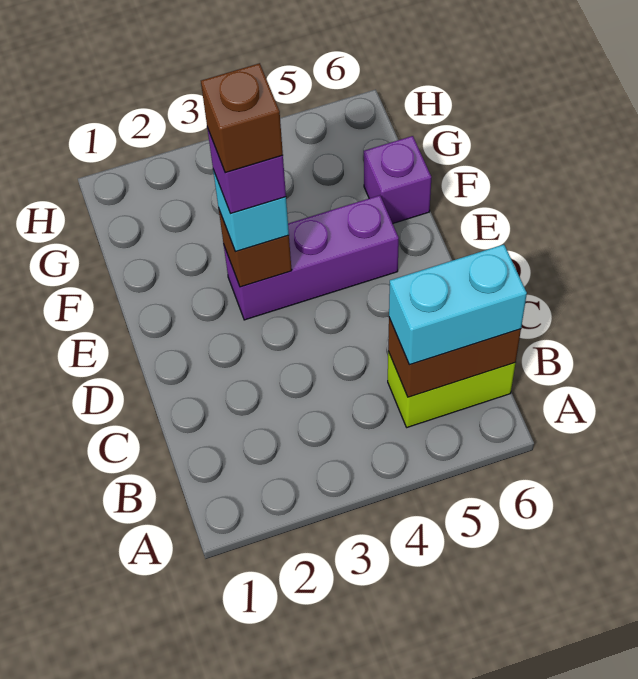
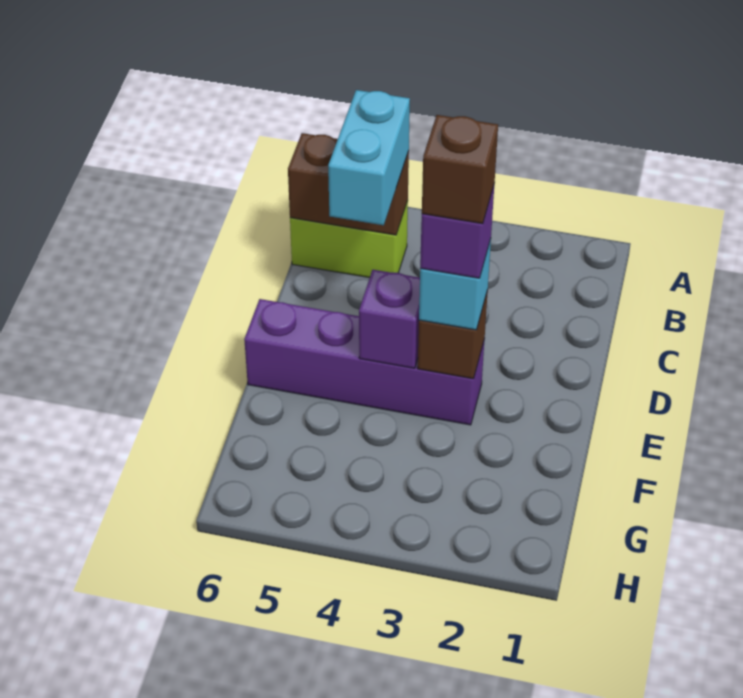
cyan 1x2 brick [389,245,527,365] -> cyan 1x2 brick turned to [328,90,410,225]
purple 1x3 brick [224,195,399,320] -> purple 1x4 brick [244,299,484,425]
purple 1x1 brick [364,136,431,223] -> purple 1x1 brick moved to [359,270,420,368]

